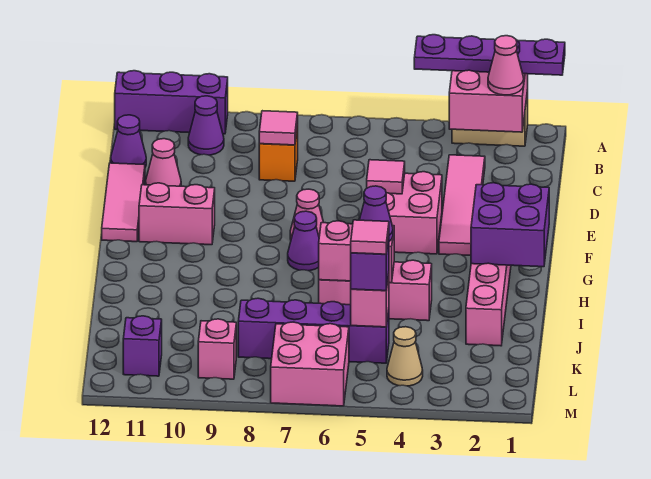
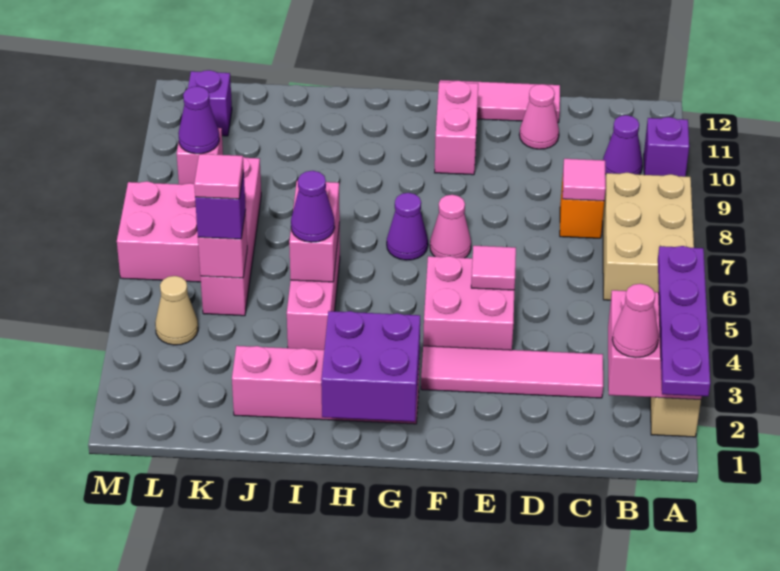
none -> tan 2x3 brick [603,173,694,300]
purple 1x3 brick [115,71,228,134] -> purple 1x1 brick [644,117,689,177]
purple 1x1 cone [111,115,146,167] -> purple 1x1 cone moved to [178,86,219,154]
purple 1x4 brick [238,298,389,363] -> pink 1x4 brick [201,157,261,316]

